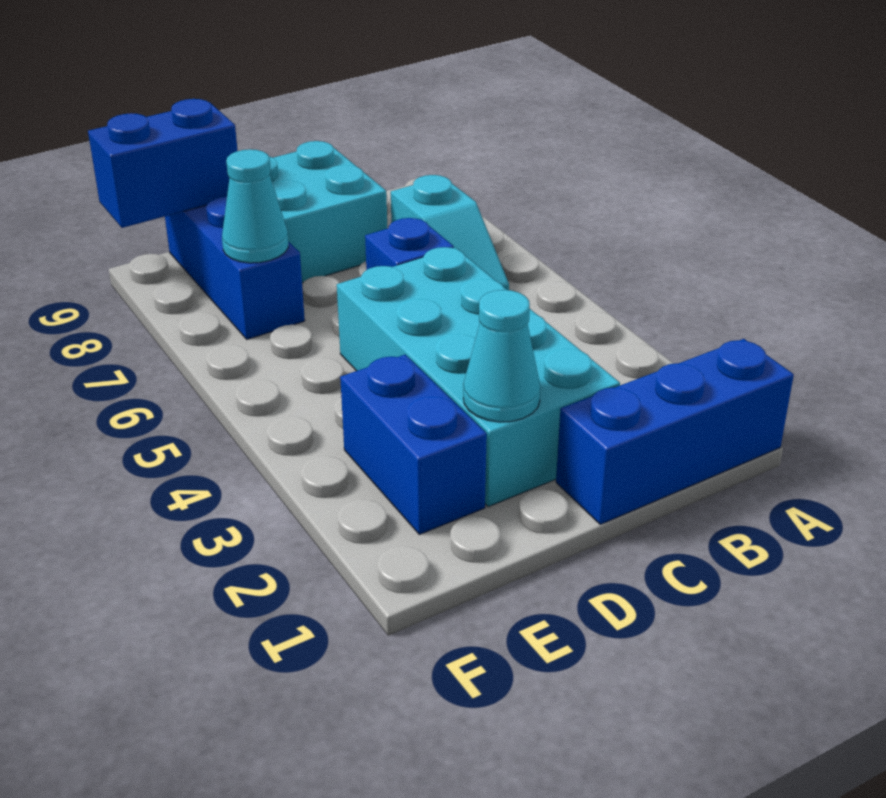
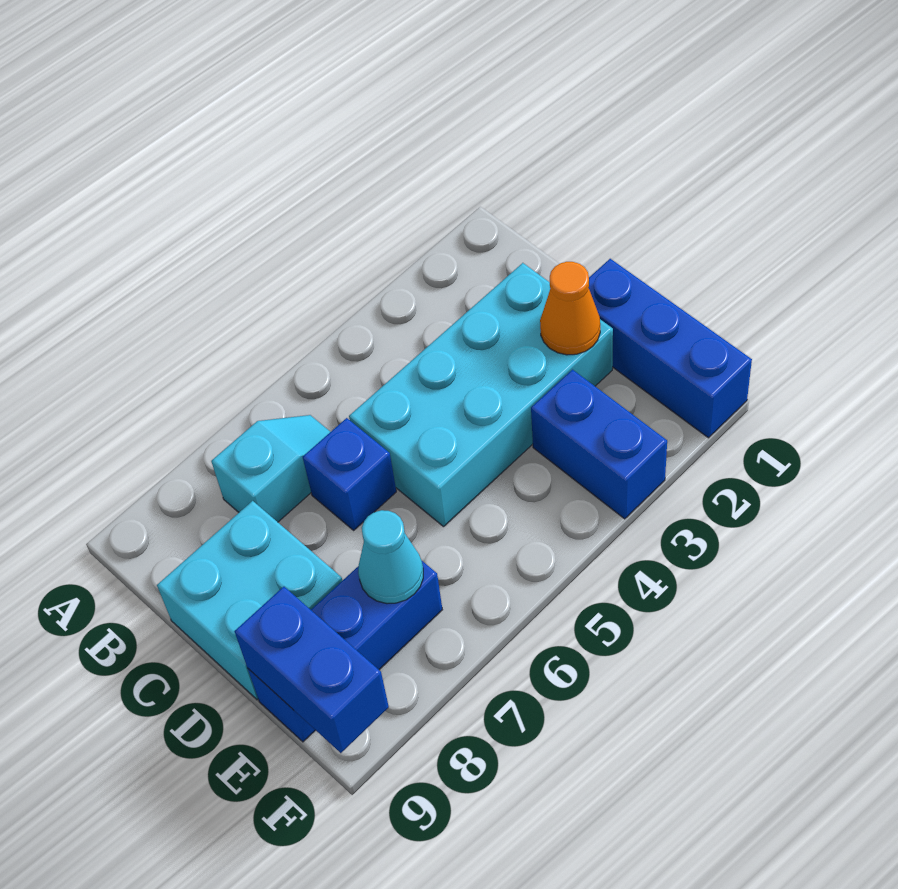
blue 1x3 brick [556,339,794,524] -> blue 1x3 brick moved to [589,259,752,438]
cyan 1x1 cone [463,290,541,422] -> orange 1x1 cone [540,262,600,355]
blue 1x2 brick [340,355,487,535] -> blue 1x2 brick turned to [531,370,667,519]

